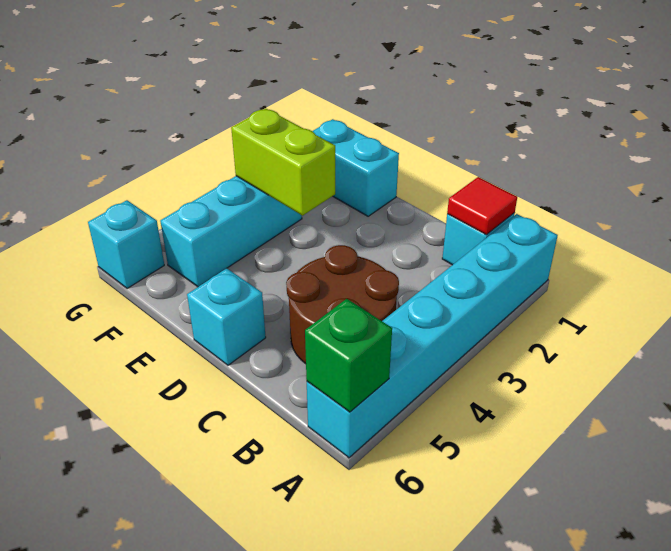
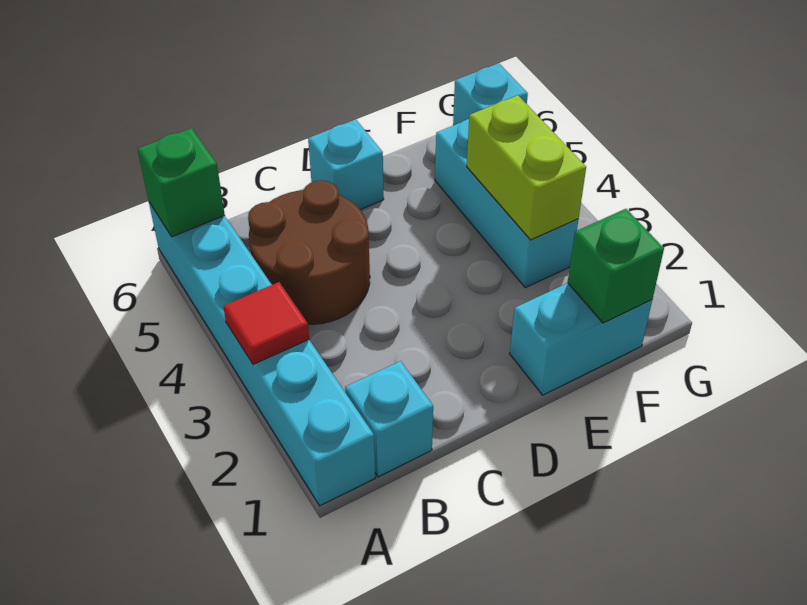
red 1x1 tile [447,177,517,235] -> red 1x1 tile moved to [223,282,309,364]
lime 1x2 brick [231,109,335,216] -> lime 1x2 brick turned to [467,95,586,240]
none -> green 1x1 brick [568,209,664,323]

